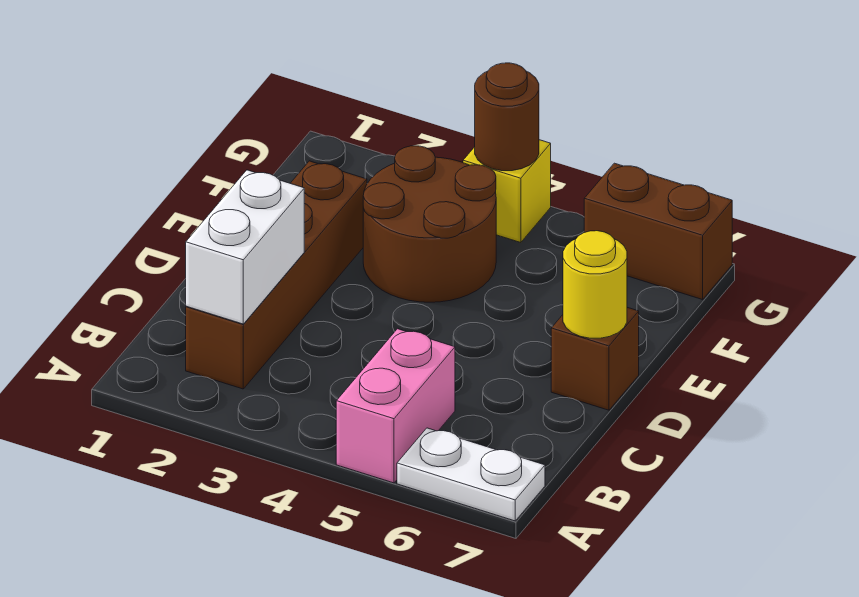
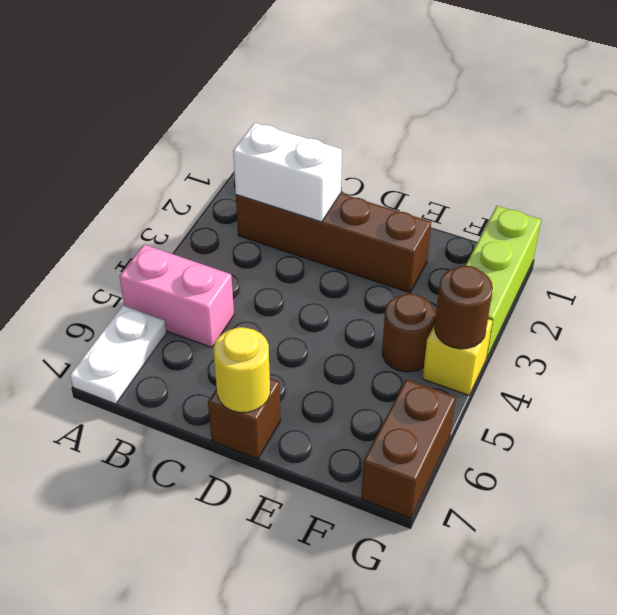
brown 2x2 round brick [363,146,496,302] -> brown 1x1 round brick [382,294,435,372]
none -> lime 1x3 brick [466,206,541,359]

